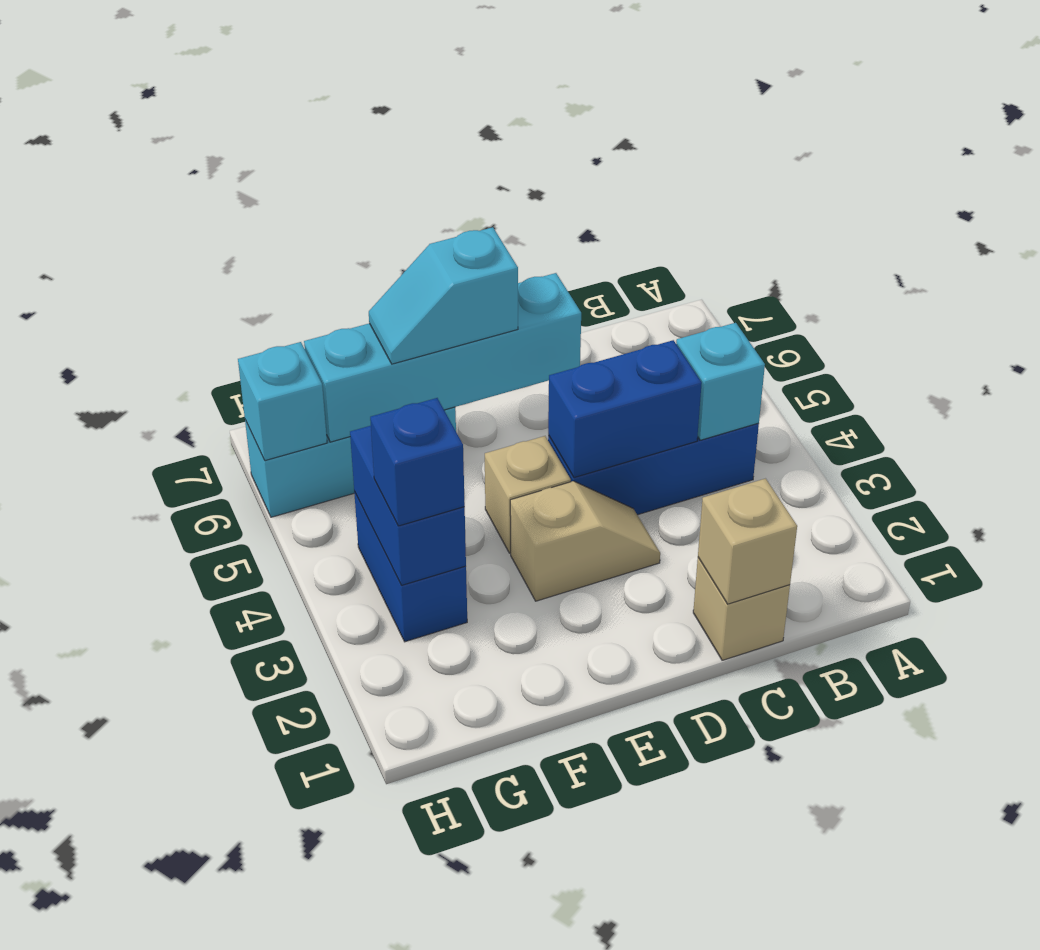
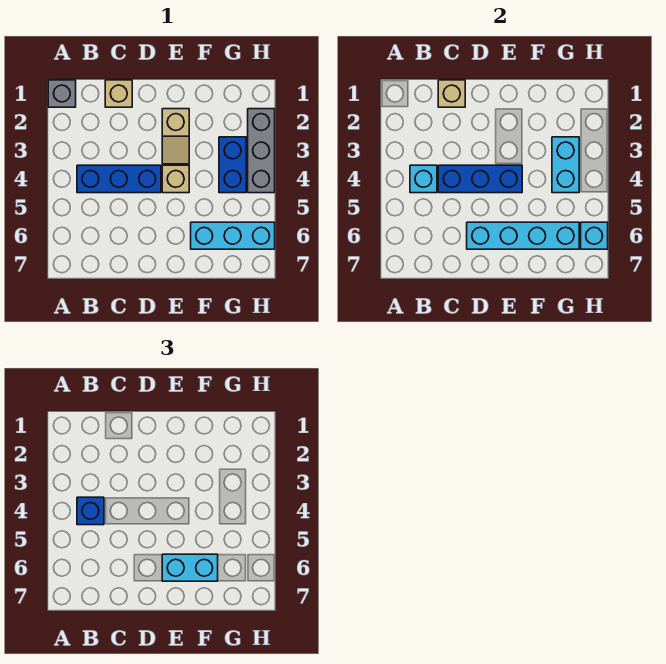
none -> grey 1x1 brick [48,80,76,107]
blue 1x2 brick [548,340,702,478] -> blue 1x3 brick [438,165,522,193]
tan 1x2 slope [510,481,660,601] -> tan 1x2 slope turned to [162,109,189,164]
cyan 1x2 slope [369,227,518,364] -> cyan 1x2 brick [162,554,218,581]
blue 1x2 brick [350,426,466,585] -> cyan 1x2 brick [552,137,579,193]
blue 1x1 brick [370,398,465,526] -> blue 1x1 brick moved to [77,497,104,525]
none -> grey 1x3 brick [248,109,275,193]

